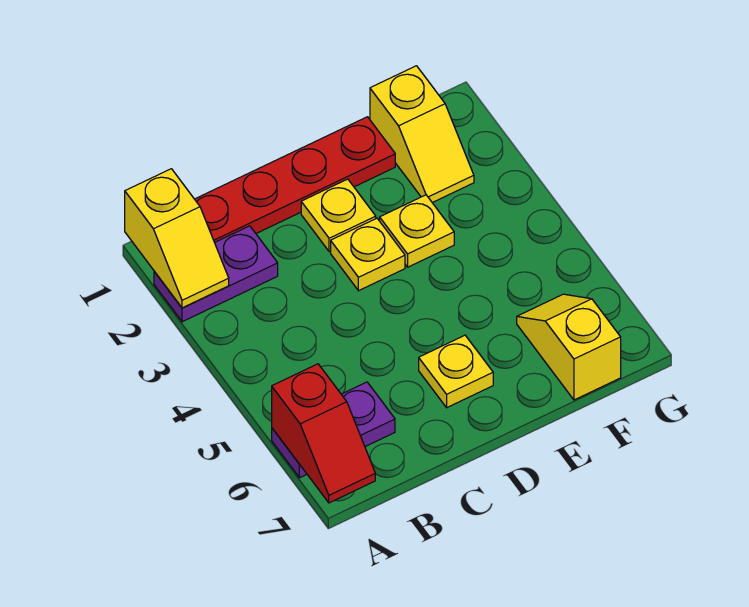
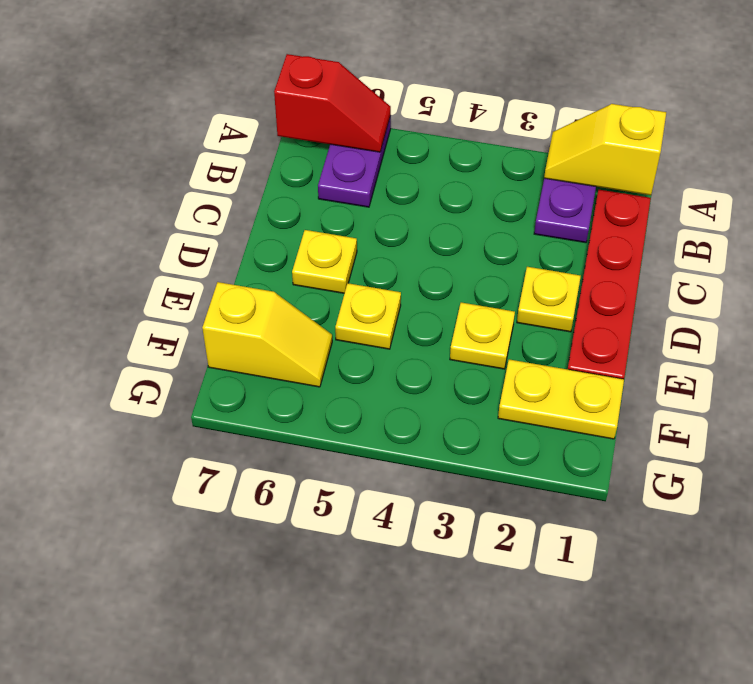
red 1x2 slope [272,364,375,503] -> red 1x2 slope turned to [274,54,391,152]
yellow 1x1 plate [331,218,405,291] -> yellow 1x1 plate moved to [335,283,401,349]
yellow 1x2 slope [370,66,474,203] -> yellow 1x2 plate [498,359,624,439]

